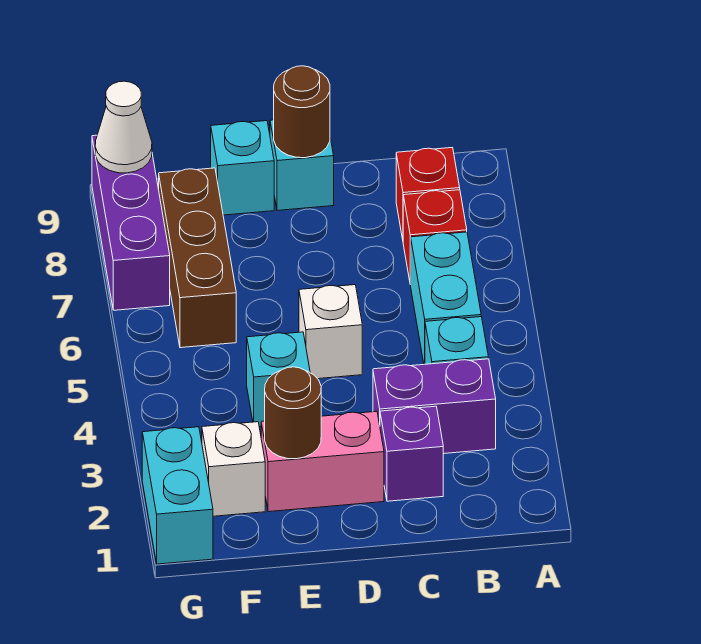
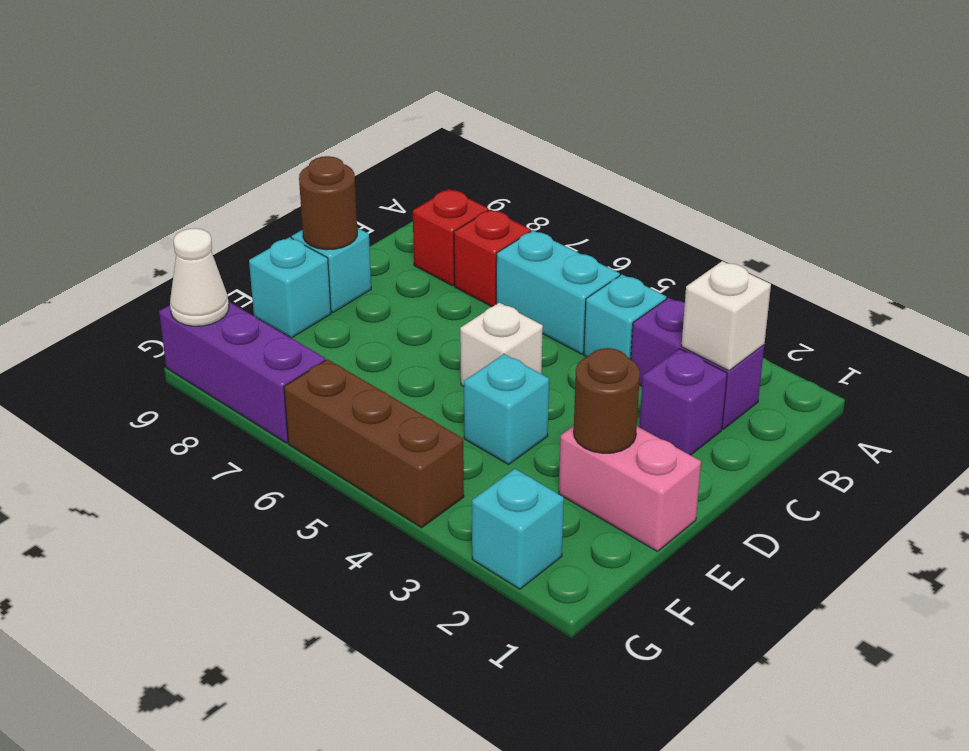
purple 1x2 brick [373,359,496,454] -> purple 1x2 brick turned to [631,298,764,429]
pink 1x2 brick [261,411,384,512] -> pink 1x2 brick turned to [559,426,701,551]
white 1x1 brick [202,422,265,516] -> white 1x1 brick moved to [681,261,771,371]
brown 1x3 brick [159,168,236,348] -> brown 1x3 brick moved to [284,359,464,528]
cyan 1x2 brick [142,427,213,564] -> cyan 1x1 brick [472,469,564,589]

